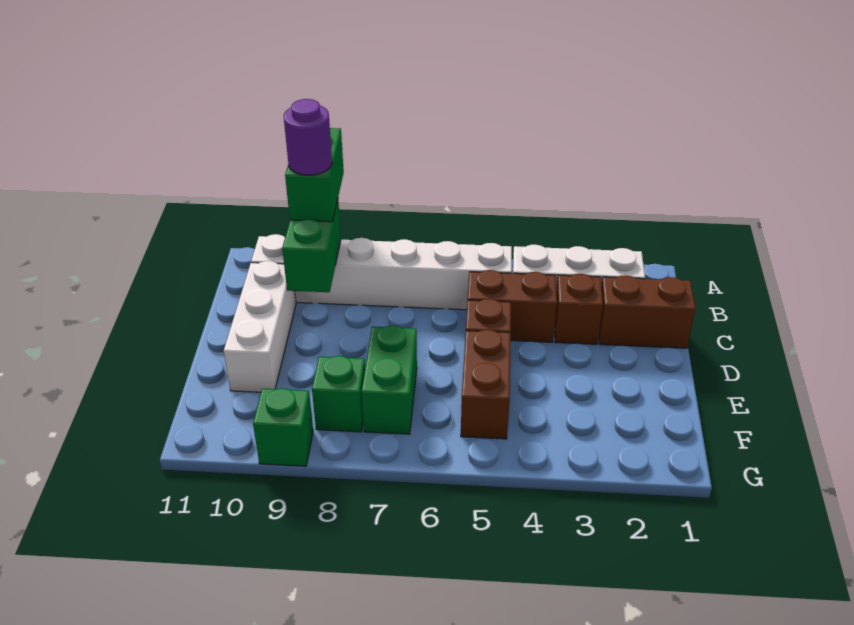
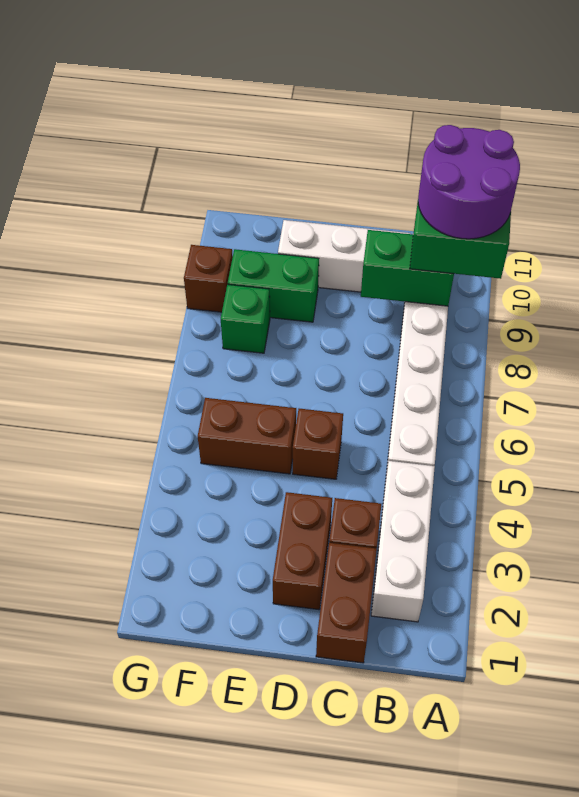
purple 1x1 round brick [284,99,332,175] -> purple 2x2 round brick [418,125,520,239]
brown 1x2 brick [468,270,557,342] -> brown 1x2 brick moved to [273,492,332,610]
green 1x2 brick [362,326,417,434] -> green 1x2 brick moved to [228,249,319,322]
green 1x1 brick [253,388,313,466] -> brown 1x1 brick [184,245,233,312]

